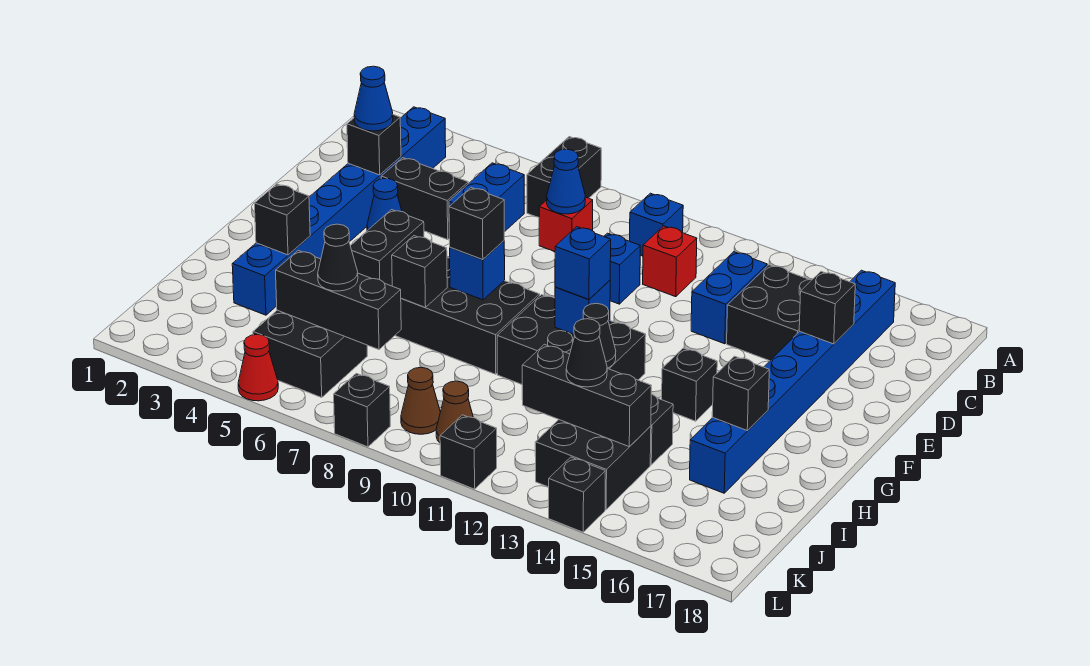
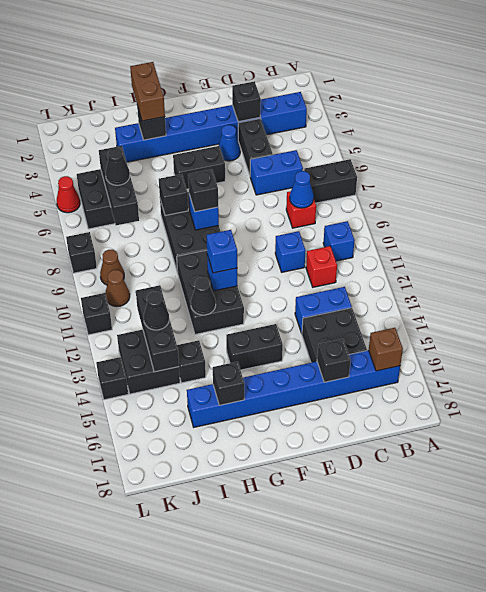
none -> brown 1x1 brick [369,328,403,371]
blue 1x1 cone [354,66,393,131] -> none
black 1x1 brick [662,348,717,421] -> black 1x2 brick [226,324,283,370]
none -> brown 1x2 brick [130,62,165,121]

